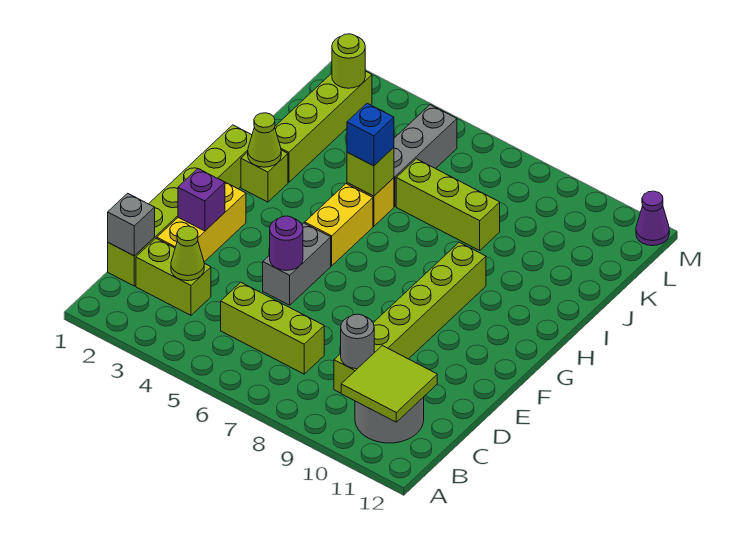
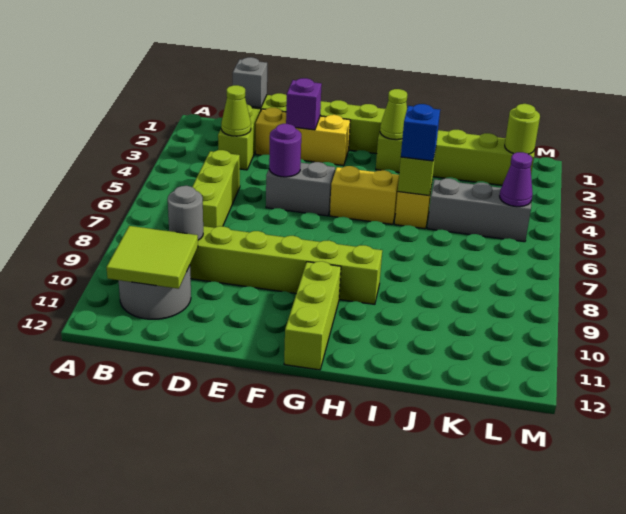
lime 1x3 brick [396,159,500,250] -> lime 1x3 brick moved to [284,261,341,370]
purple 1x1 cone [636,191,669,246] -> purple 1x1 cone moved to [500,152,533,207]

